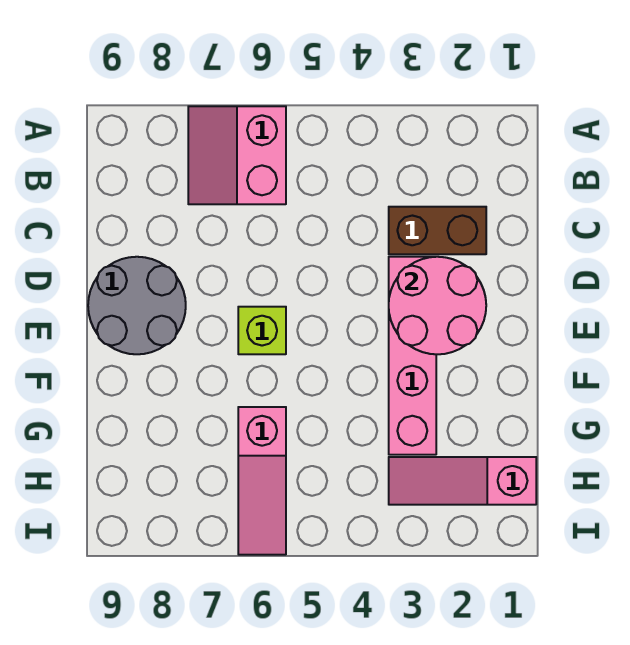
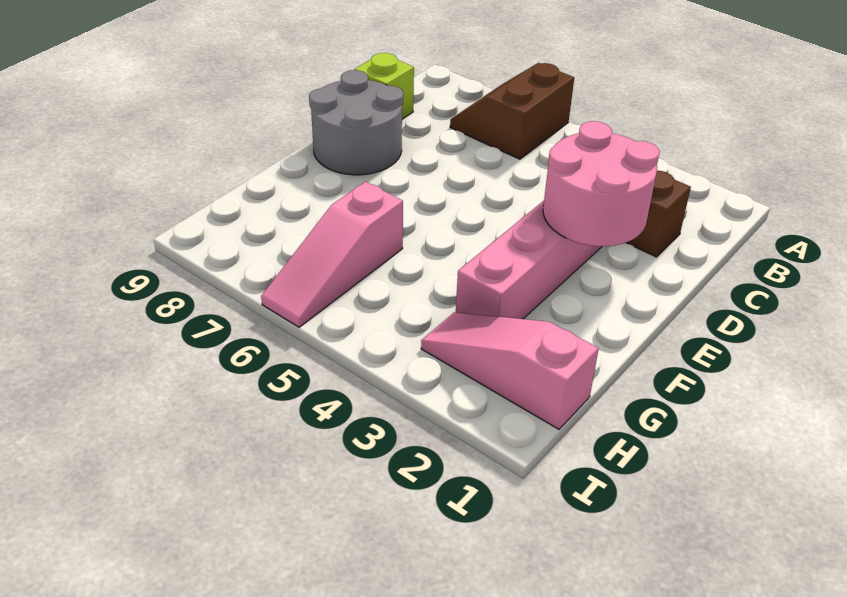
pink 2x2 slope [188,106,286,204] -> brown 2x2 slope [450,63,574,159]
lime 1x1 brick [238,307,286,354] -> lime 1x1 brick moved to [354,53,414,119]

